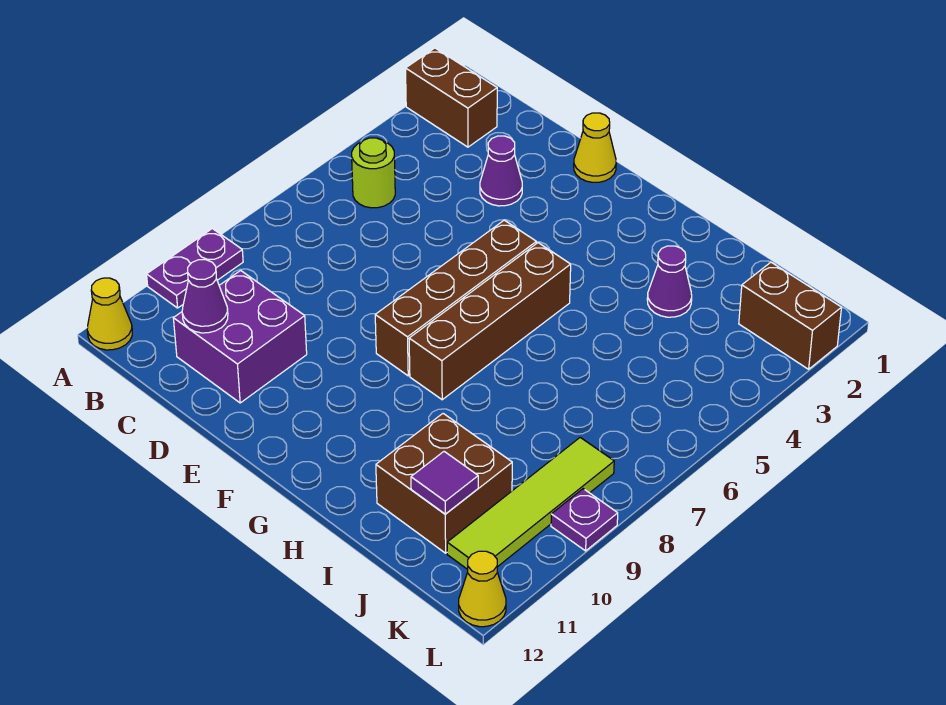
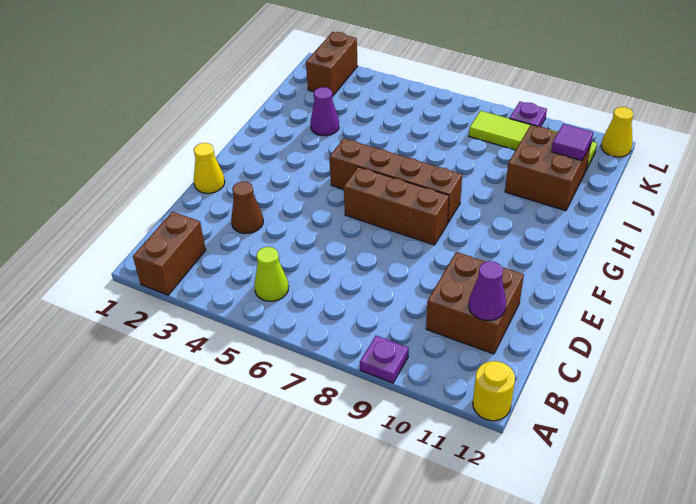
purple 1x2 plate [147,229,243,308] -> purple 1x1 plate [360,336,409,383]
yellow 1x1 cone [87,278,132,350] -> yellow 1x1 round brick [473,361,515,421]
lime 1x1 round brick [352,138,395,208] -> lime 1x1 cone [254,247,289,301]
purple 2x2 brick [173,271,307,403] -> brown 2x2 brick [426,252,524,354]
purple 1x1 cone [480,136,522,206] -> brown 1x1 cone [231,181,263,234]
brown 1x4 brick [375,220,536,376] -> brown 1x3 brick [344,167,449,245]

